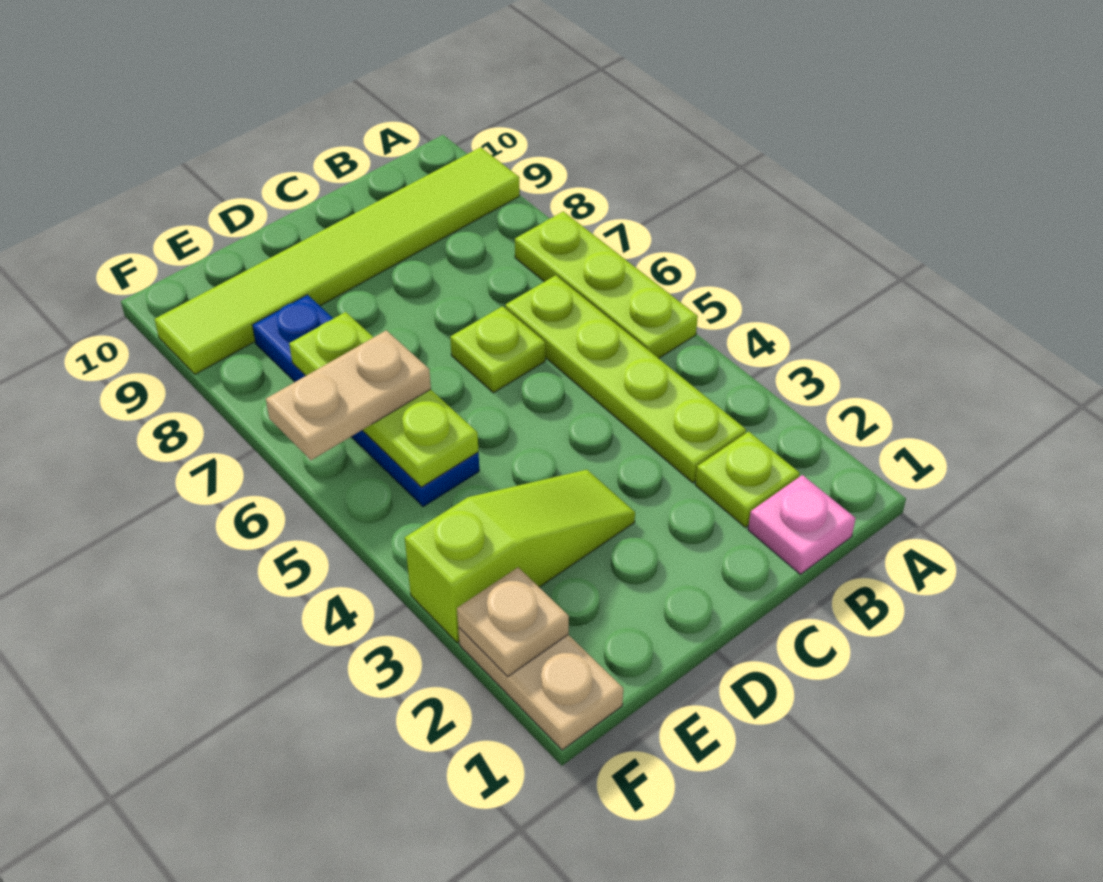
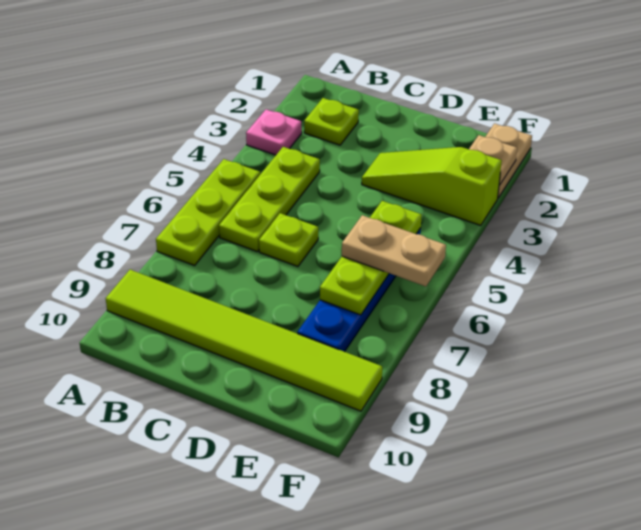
pink 1x1 plate [748,475,856,574] -> pink 1x1 plate moved to [246,109,302,155]
lime 1x4 plate [505,275,746,483] -> lime 1x3 plate [219,147,320,252]

